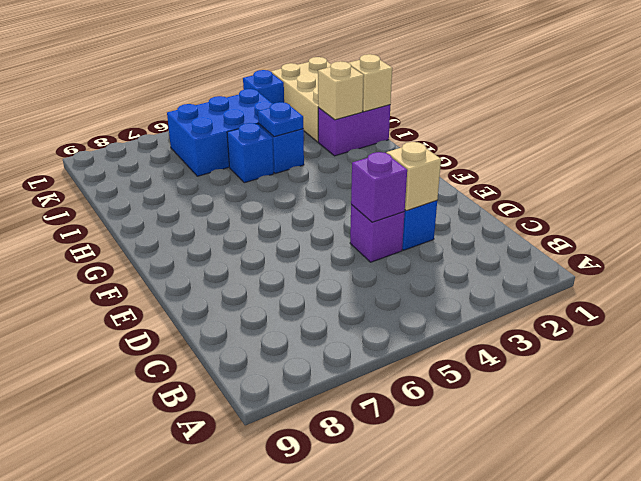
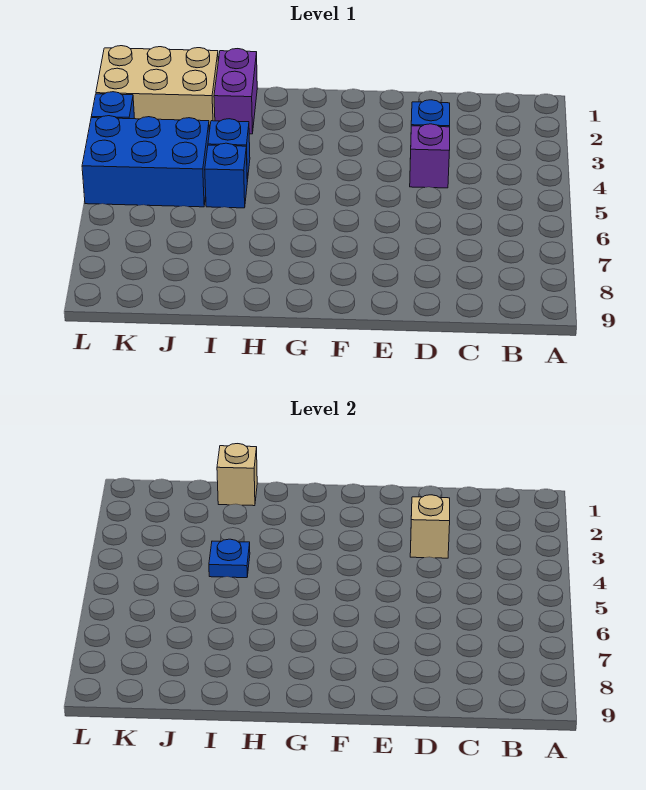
purple 1x1 brick [351,152,407,222] -> none
tan 1x1 brick [318,61,364,120] -> none
blue 2x3 brick [167,89,273,176] -> blue 2x3 brick turned to [82,116,209,207]

